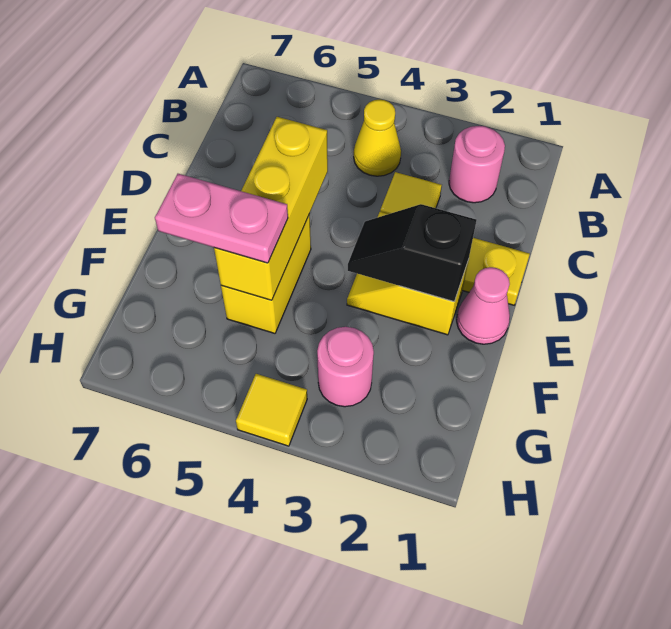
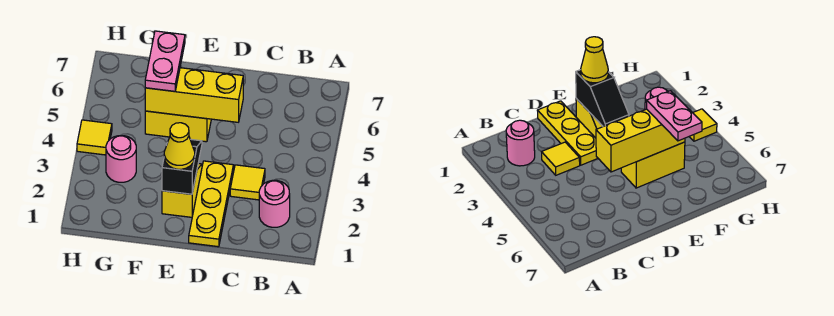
yellow 1x1 cone [354,100,401,176] -> yellow 1x1 cone moved to [164,123,195,169]
pink 1x1 cone [457,267,510,344] -> none

